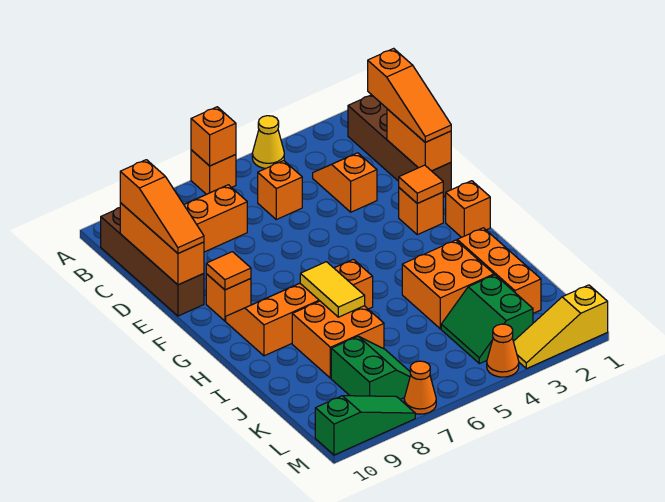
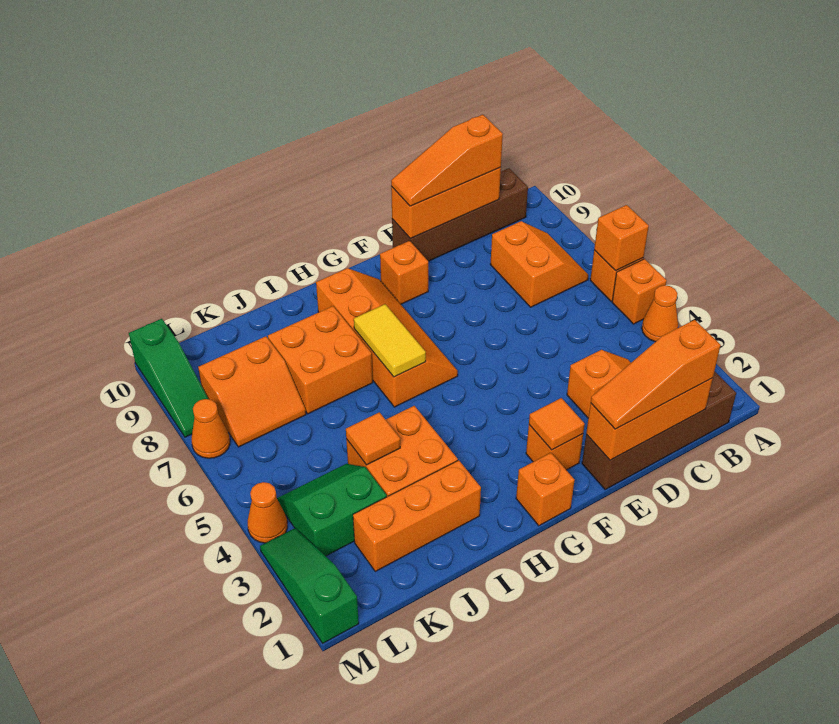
yellow 1x1 cone [252,116,284,168] -> orange 1x1 cone [642,285,678,342]
orange 1x1 brick [258,161,302,219] -> orange 1x1 brick moved to [612,259,667,324]
orange 1x2 brick [387,109,451,171] -> orange 1x3 brick [586,378,713,460]
orange 1x1 tile [206,252,251,290] -> orange 1x1 tile moved to [346,412,400,465]
yellow 1x2 tile [300,262,365,317] -> yellow 1x2 tile turned to [354,304,426,377]
green 2x2 slope [331,336,411,399] -> orange 2x2 slope [198,336,306,447]
yellow 1x3 slope [513,285,608,369] -> green 1x3 slope [260,528,359,643]

